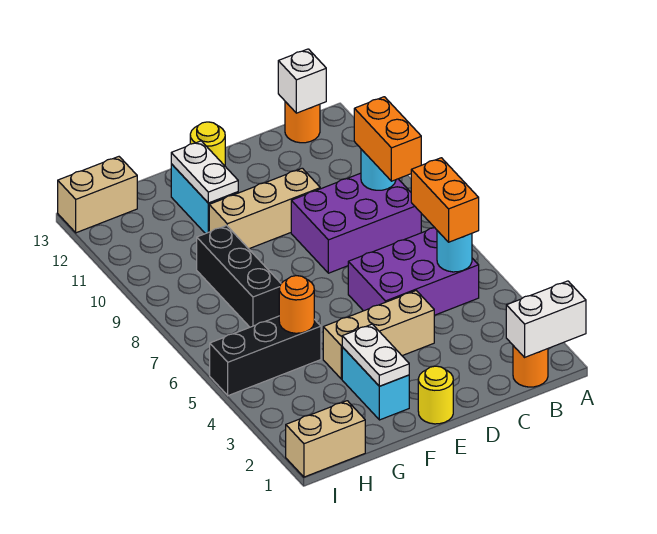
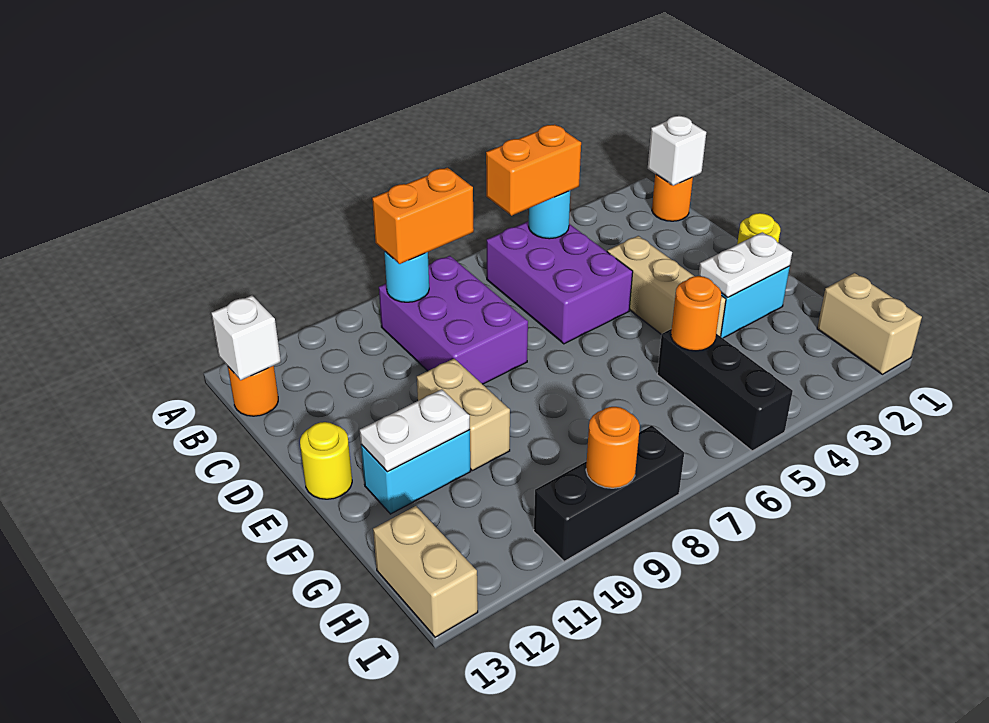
white 1x2 brick [506,281,586,357] -> white 1x1 brick [648,116,706,186]
tan 1x3 brick [209,168,320,249] -> tan 1x2 brick [417,359,510,471]
black 1x3 brick [197,225,281,327] -> black 1x3 brick moved to [534,425,684,561]
none -> orange 1x1 round brick [586,407,640,488]

